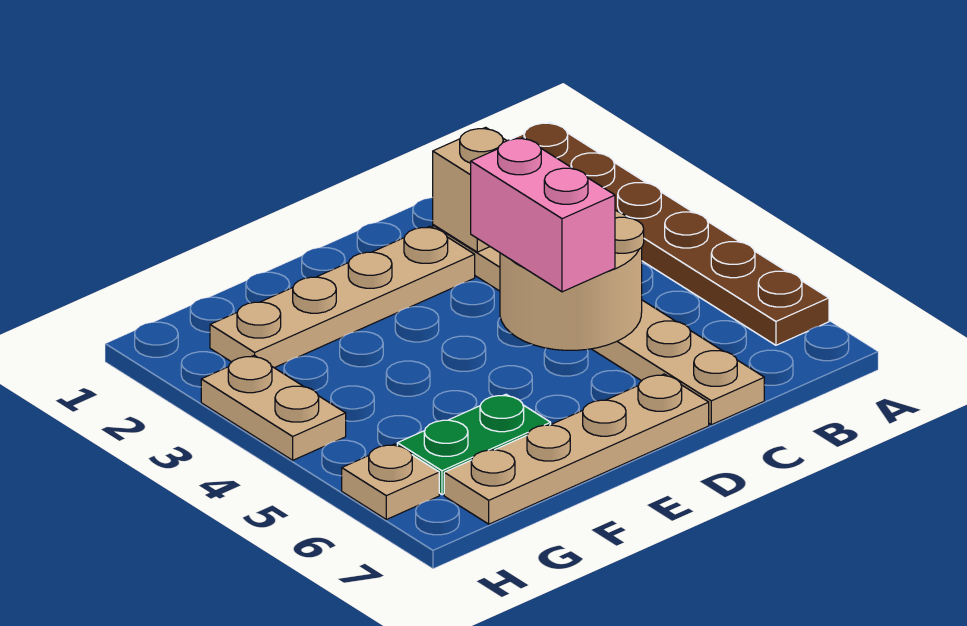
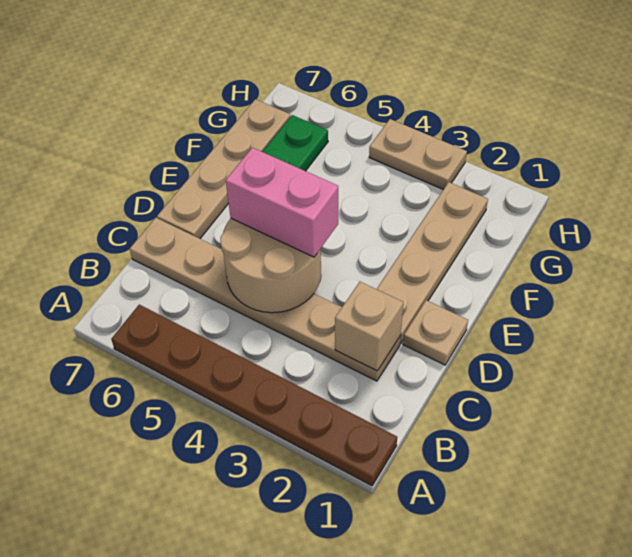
tan 1x1 plate [342,444,439,519] -> tan 1x1 plate moved to [403,300,468,365]

